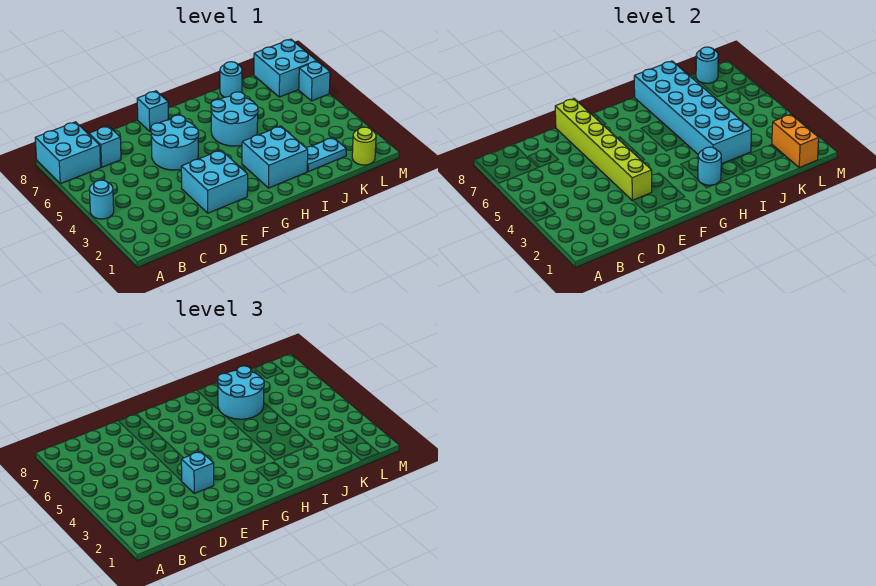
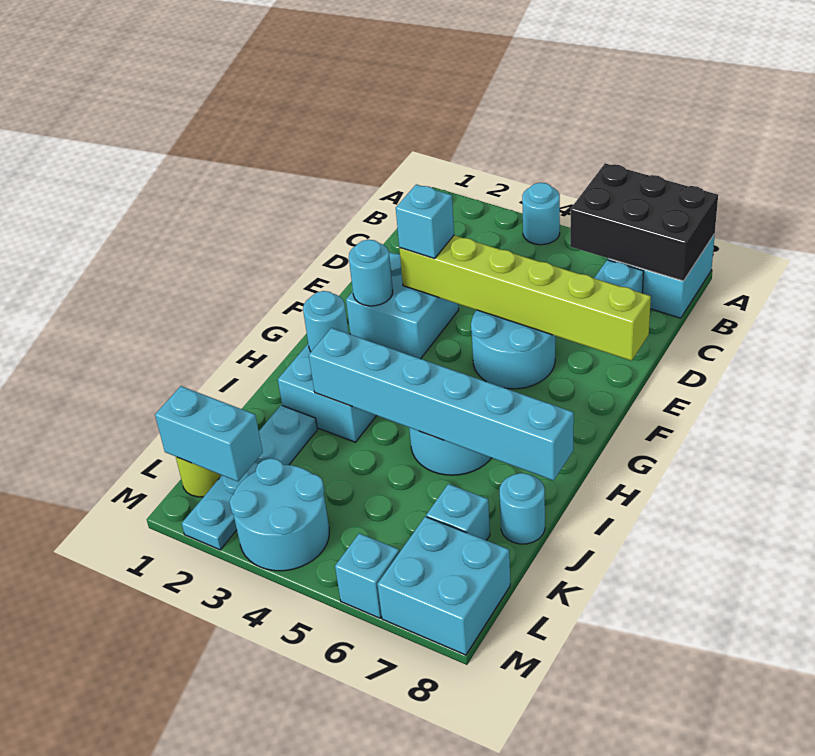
none -> black 2x3 brick [570,163,718,281]
cyan 1x1 brick [137,91,169,131] -> cyan 1x1 brick moved to [426,484,490,540]
cyan 2x6 brick [634,61,752,164] -> cyan 1x6 brick [309,328,574,481]
cyan 2x2 round brick [218,366,264,419] -> cyan 2x2 round brick moved to [229,458,329,571]
cyan 1x2 plate [306,138,346,172] -> cyan 1x4 plate [182,405,317,550]
orange 1x2 brick [772,114,819,168] -> cyan 1x2 brick [155,386,263,482]
cyan 1x1 round brick [696,47,718,83] -> cyan 1x1 round brick moved to [349,240,393,306]

